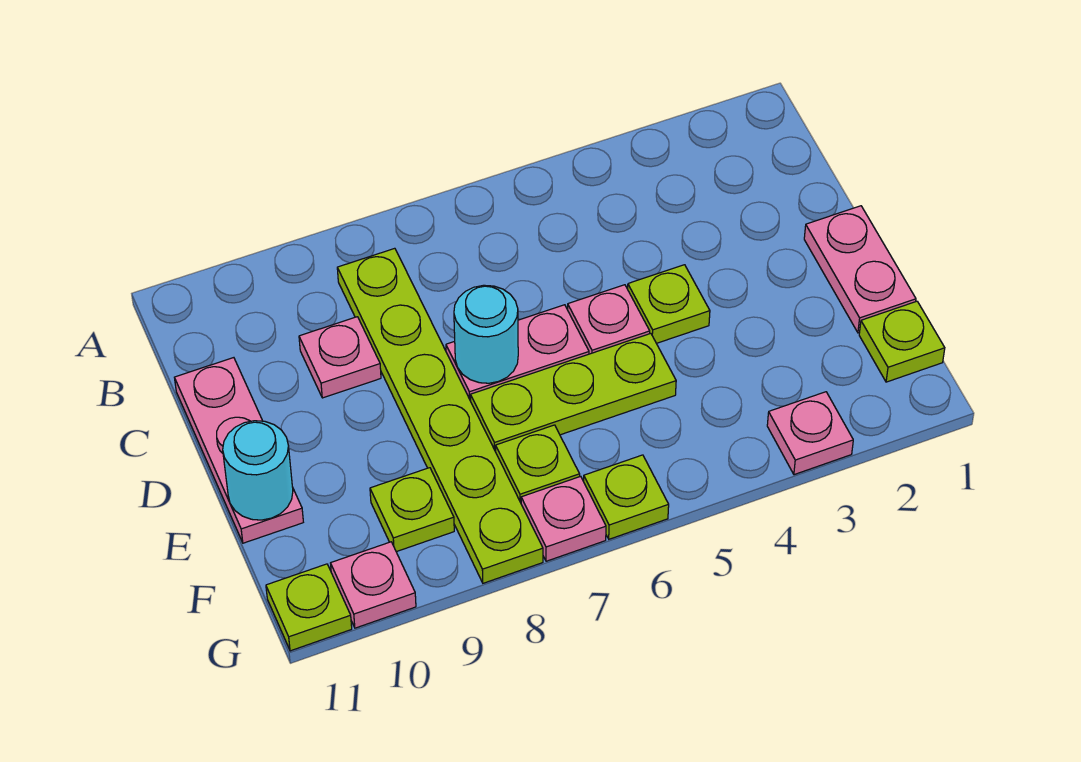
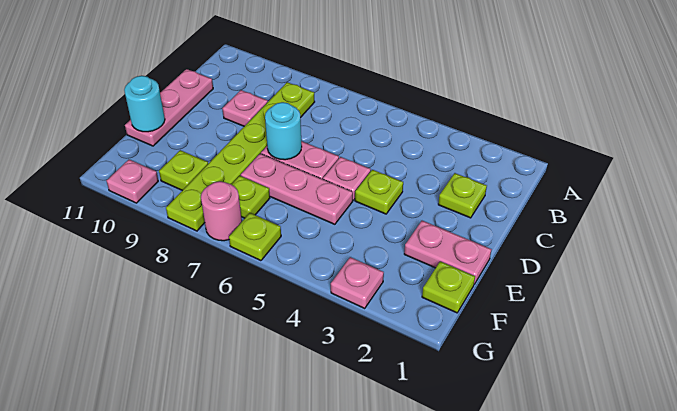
pink 1x2 plate [804,206,916,333] -> pink 1x2 plate turned to [404,221,492,284]
lime 1x3 plate [471,333,676,452] -> pink 1x3 plate [241,154,353,224]
pink 1x1 plate [521,476,606,561] -> pink 1x1 round brick [201,181,242,241]
lime 1x1 plate [266,564,352,651] -> lime 1x1 plate moved to [438,173,487,218]

